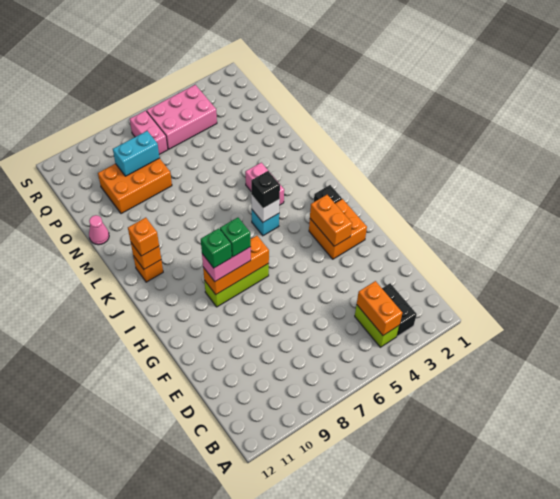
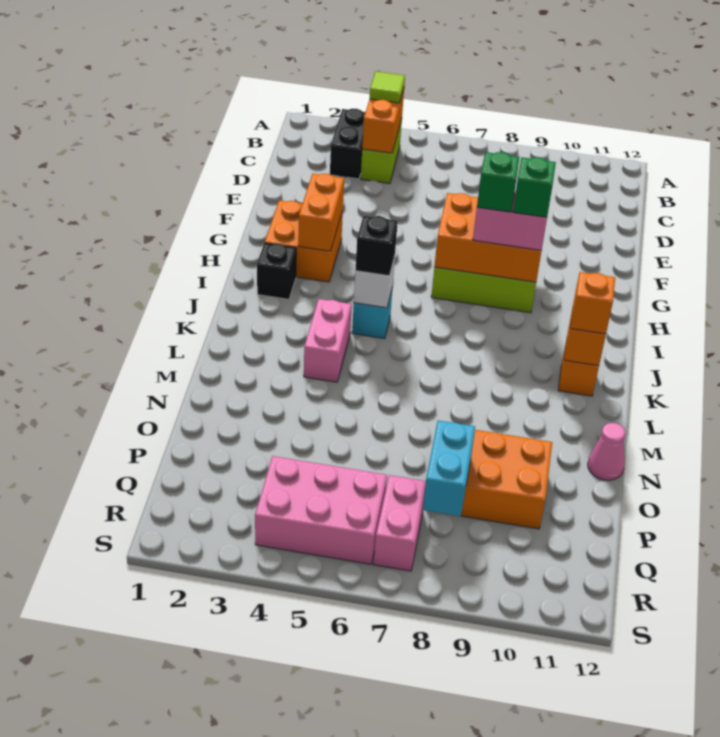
none -> lime 1x1 tile [370,71,405,103]
orange 1x3 brick [203,236,269,294] -> orange 2x3 brick [434,193,541,282]
cyan 1x2 brick [113,131,160,176] -> cyan 1x2 brick turned to [423,420,475,516]

